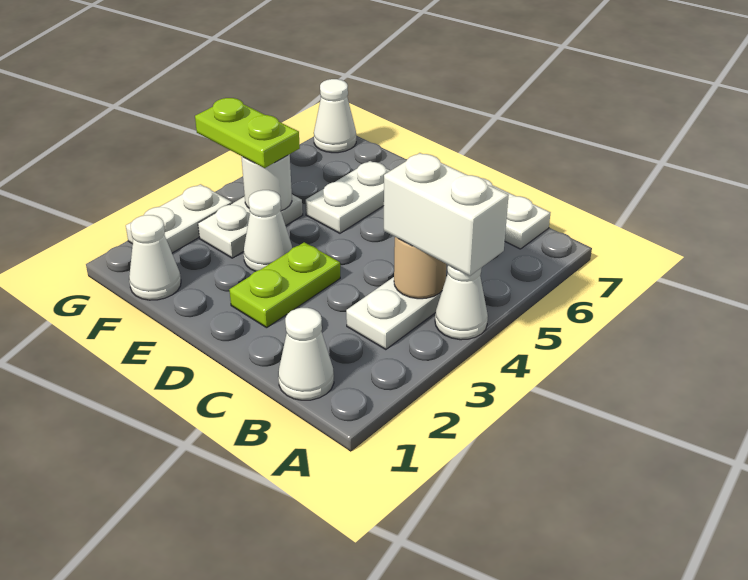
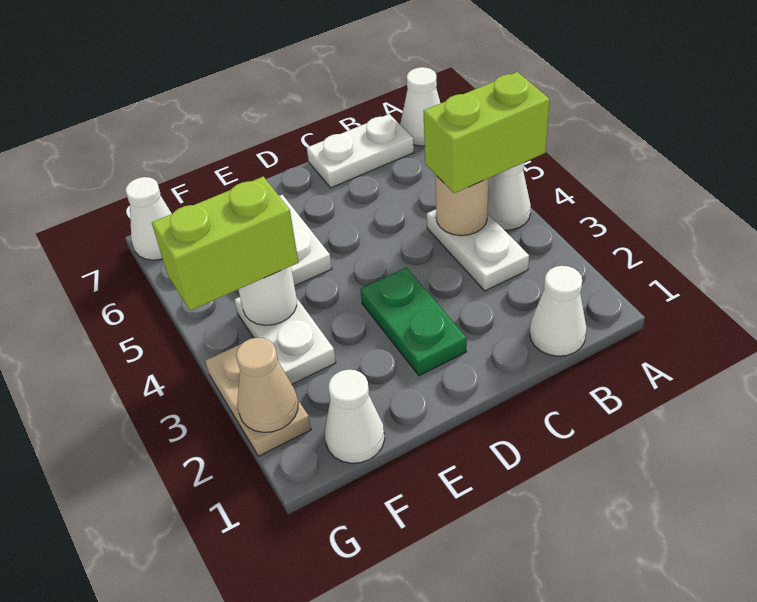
white 1x2 brick [384,153,509,276] -> lime 1x2 brick [423,72,550,193]
lime 1x2 plate [229,242,340,328] -> green 1x2 plate [360,268,467,376]
white 1x1 cone [244,190,292,271] -> white 1x1 cone moved to [400,67,440,146]
lime 1x2 plate [195,98,300,168] -> lime 1x2 brick [152,176,299,311]
white 1x2 plate [126,184,232,253] -> tan 1x2 plate [205,337,311,456]
none -> tan 1x1 cone [236,338,298,432]

